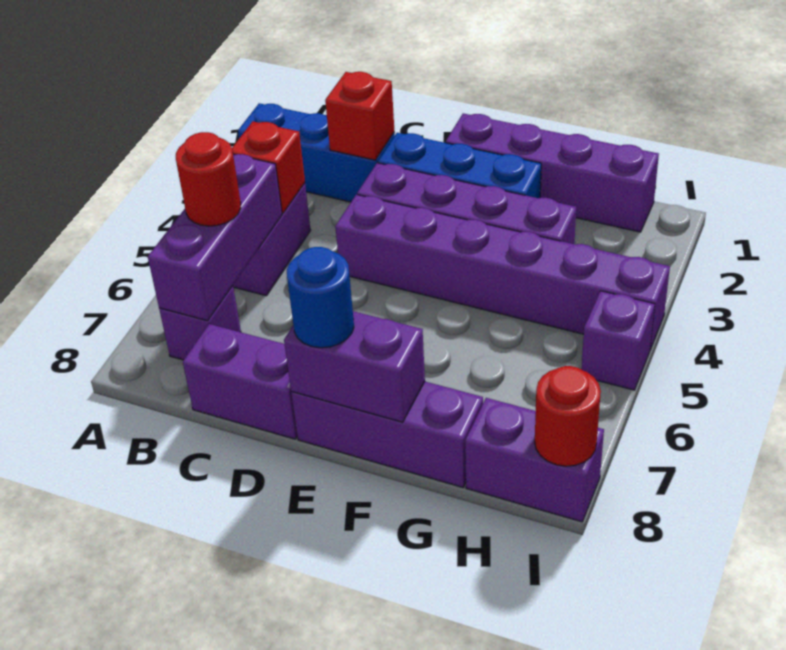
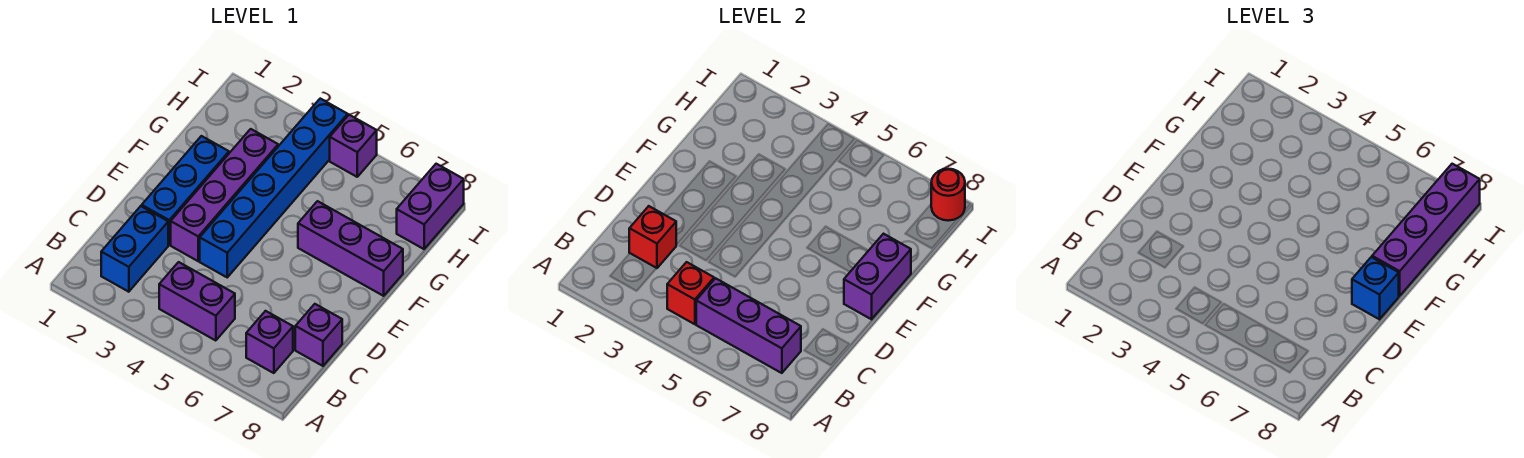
blue 1x3 brick [238,103,395,202] -> blue 1x2 brick [101,206,168,292]
red 1x1 round brick [176,132,241,226] -> none
purple 1x2 brick [183,324,297,439] -> purple 1x1 brick [295,304,342,366]
purple 1x6 brick [335,195,670,350] -> blue 1x6 brick [200,99,348,277]
purple 1x4 brick [446,113,659,232] -> purple 1x4 brick moved to [1372,164,1480,296]
purple 1x3 brick [291,382,483,487] -> purple 1x3 brick turned to [298,201,403,296]
blue 1x1 round brick [287,247,354,348] -> blue 1x1 brick [1352,257,1399,319]

